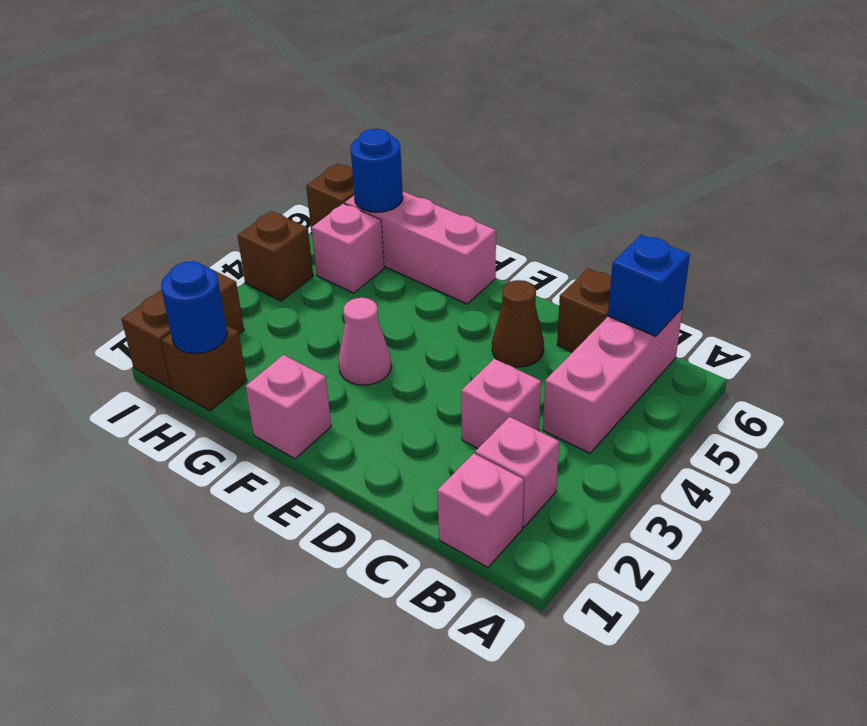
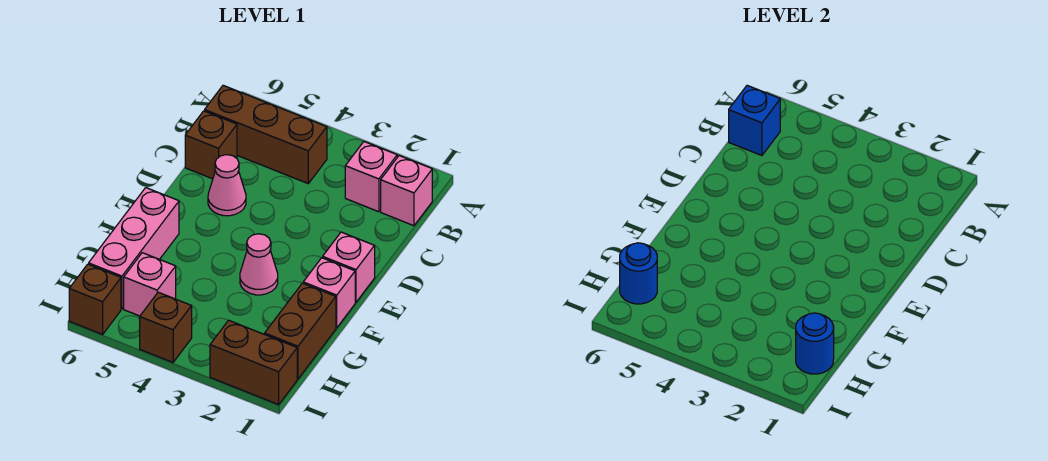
pink 1x3 brick [543,308,683,453] -> brown 1x3 brick [205,85,327,183]
pink 1x1 brick [461,359,541,448] -> pink 1x1 brick moved to [323,232,375,302]
brown 1x1 cone [492,280,544,367] -> pink 1x1 cone [208,155,246,216]
brown 1x1 brick [161,325,247,411] -> brown 1x2 brick [265,283,336,379]

